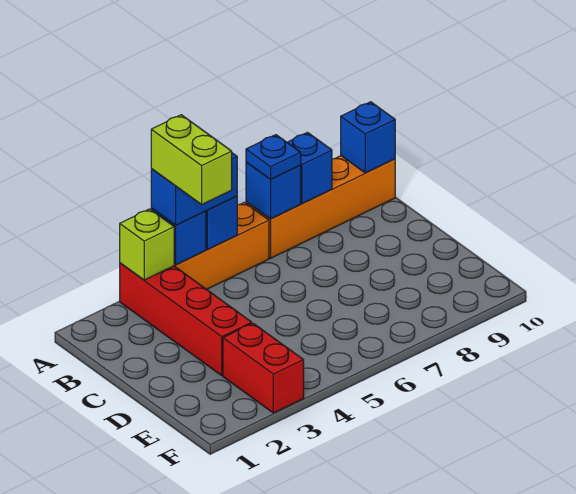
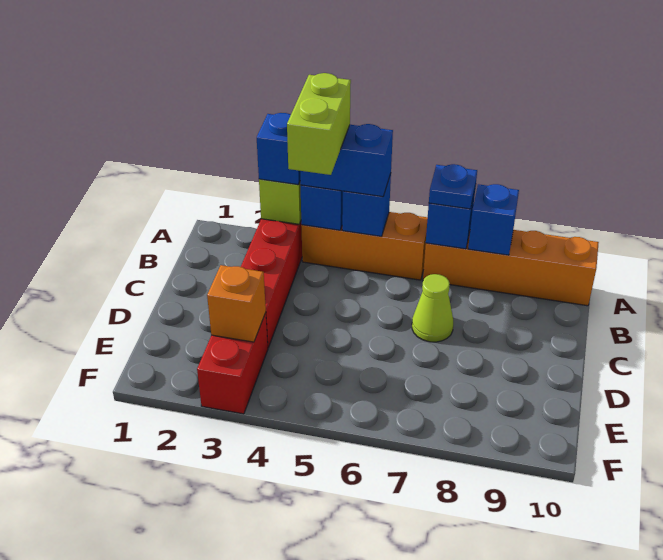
blue 1x1 brick [341,102,395,173] -> blue 1x1 brick moved to [257,113,300,185]
none -> lime 1x1 cone [412,274,453,342]
none -> orange 1x1 brick [207,265,266,342]

